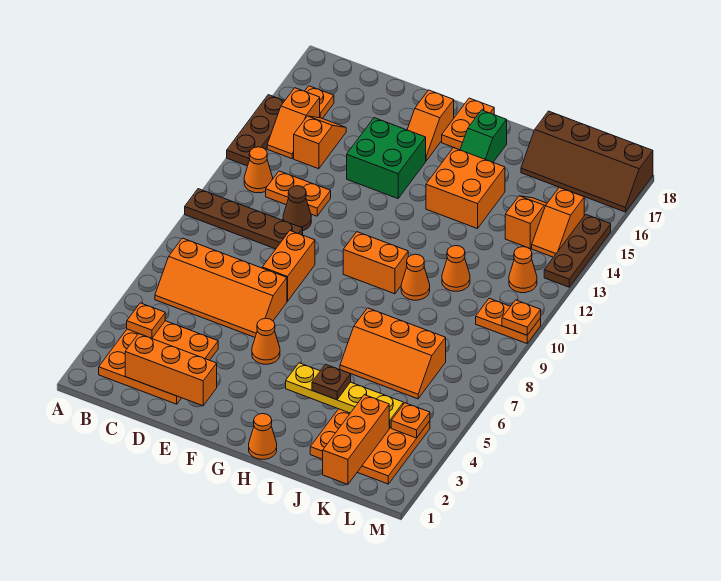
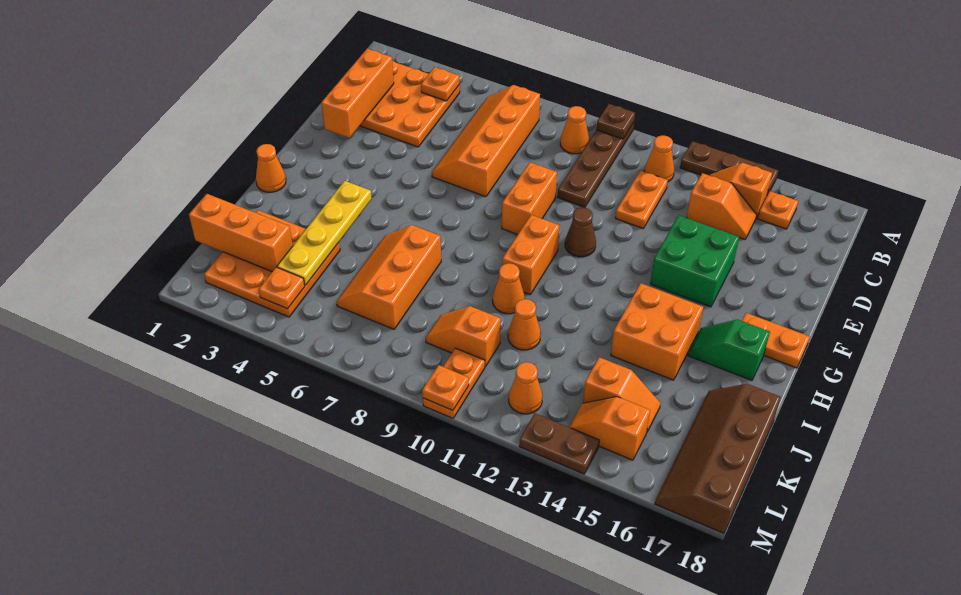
brown 1x1 cone [283,186,311,231] -> brown 1x1 cone moved to [565,207,596,257]
orange 1x2 brick [262,231,315,301] -> orange 1x2 brick turned to [502,162,557,235]
orange 1x1 cone [252,318,280,364] -> orange 1x1 cone moved to [560,106,589,154]
orange 1x2 slope [407,90,454,161] -> orange 1x2 slope moved to [425,306,501,367]
brown 1x1 plate [312,364,351,400] -> brown 1x1 plate moved to [596,104,635,139]
brown 1x3 plate [544,215,611,287] -> brown 1x2 plate [519,413,599,474]

